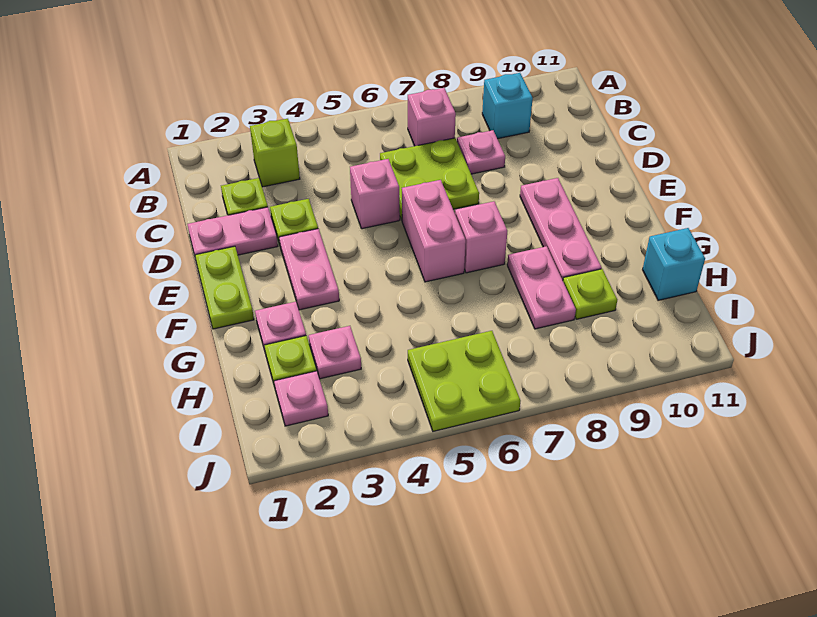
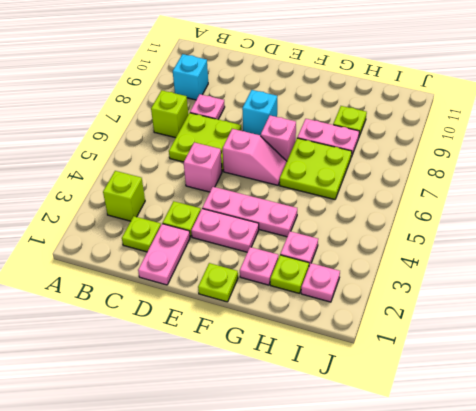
pink 1x1 brick [408,88,456,146] -> lime 1x1 brick [151,90,188,138]
lime 1x2 plate [195,246,254,329] -> lime 1x1 plate [198,263,238,302]
pink 1x2 brick [402,180,466,282] -> pink 1x2 slope [223,129,287,185]
pink 1x3 plate [520,178,602,280] -> pink 1x3 plate moved to [202,187,297,237]
cyan 1x1 brick [643,228,705,300] -> cyan 1x1 brick moved to [242,90,277,136]
lime 2x2 plate [408,331,520,431] -> lime 2x2 plate moved to [280,138,352,199]

